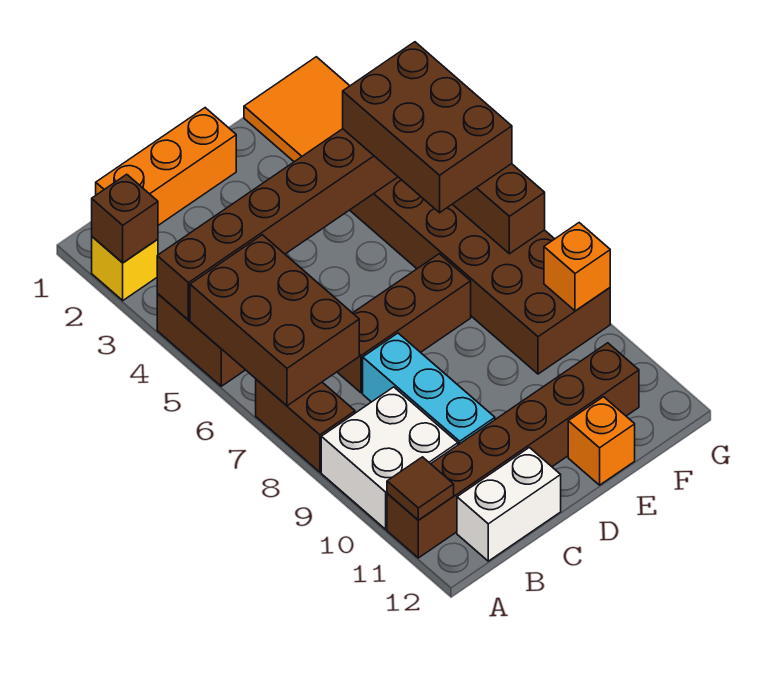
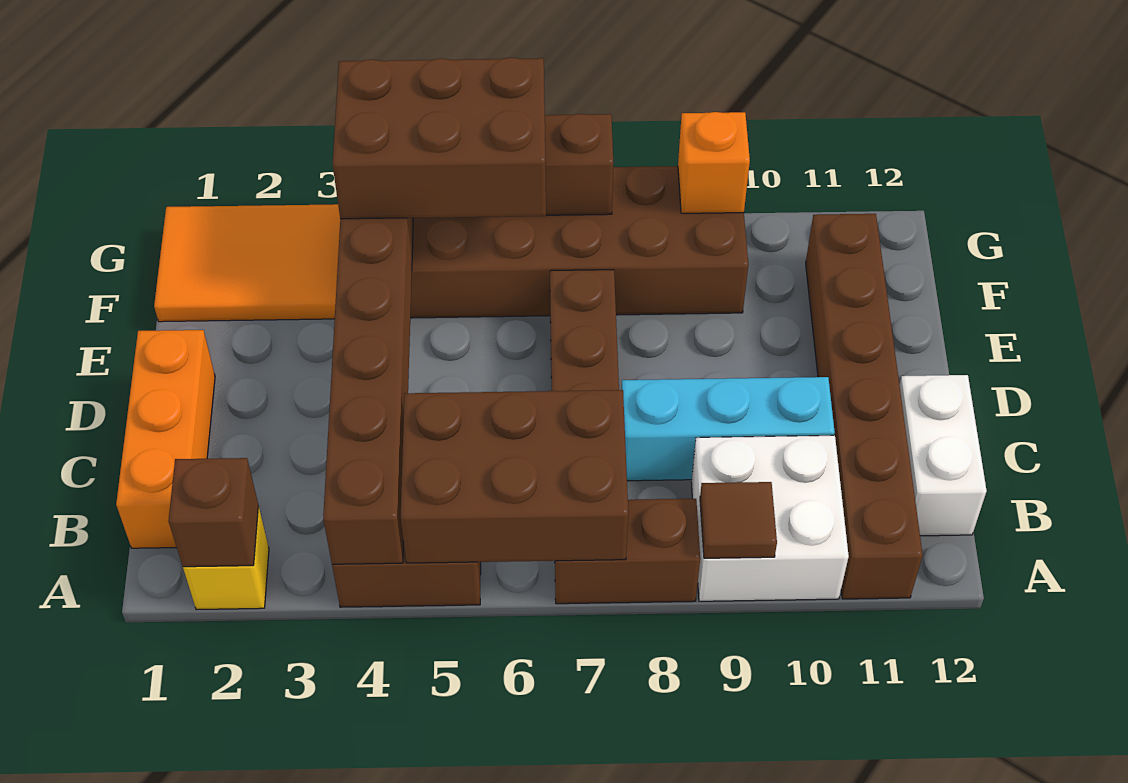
brown 1x1 tile [387,457,454,520] -> brown 1x1 tile moved to [700,482,777,558]
orange 1x1 brick [568,397,635,485] -> none

